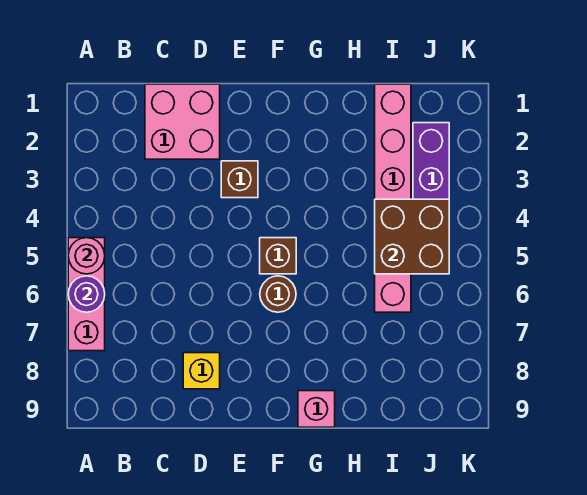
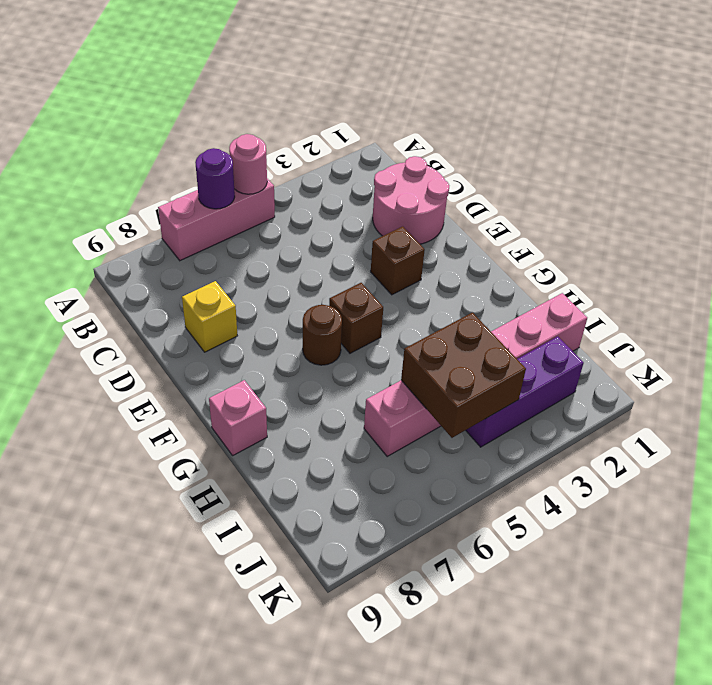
pink 2x2 brick [145,84,220,159] -> pink 2x2 round brick [373,156,449,244]

